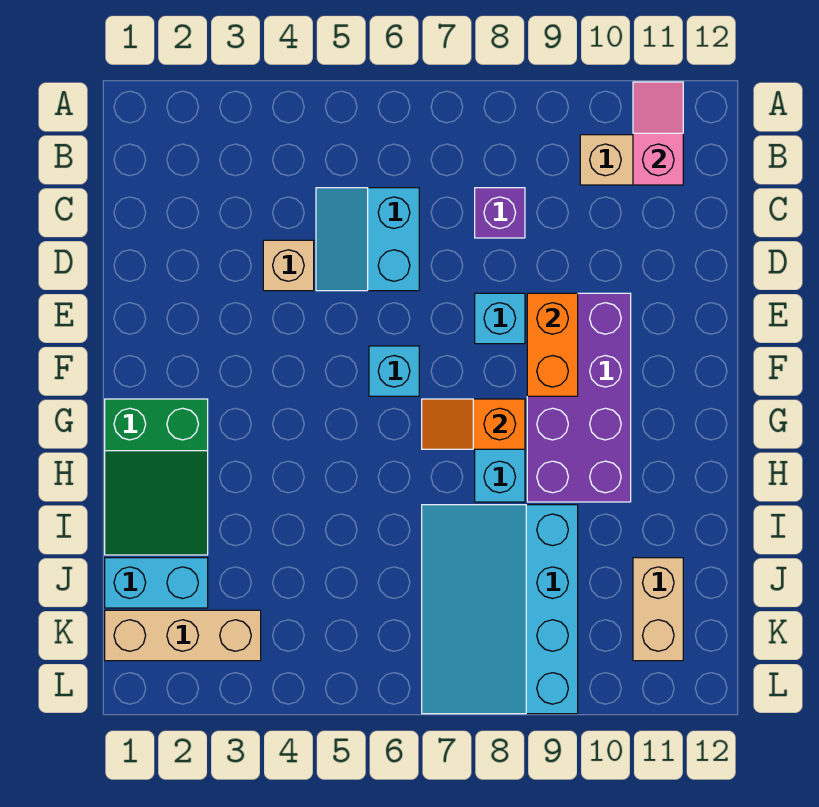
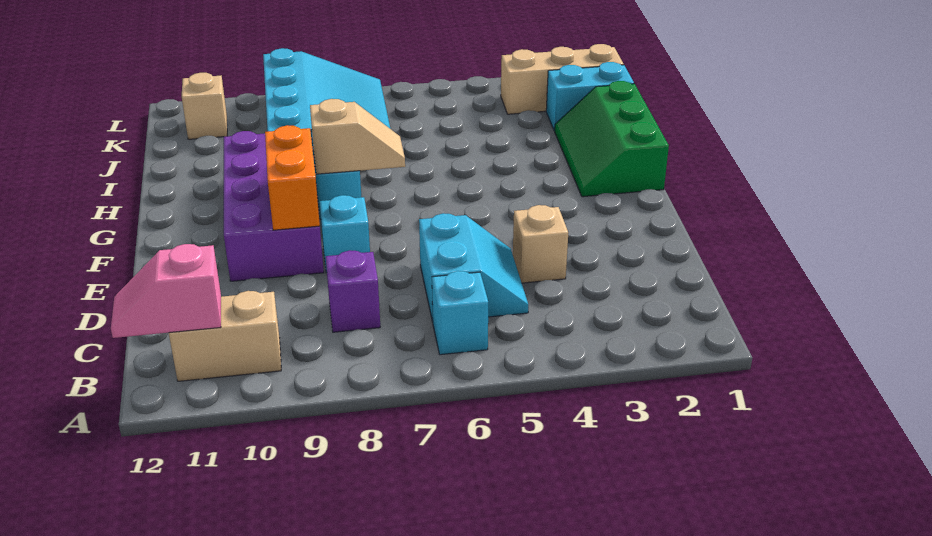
pink 1x2 slope [633,82,683,185] -> pink 1x2 slope turned to [111,244,221,338]
cyan 1x1 brick [369,346,419,396] -> cyan 1x1 brick moved to [432,271,488,355]
green 2x3 slope [105,399,208,555] -> green 2x3 slope turned to [555,81,669,197]
orange 1x2 slope [422,399,525,449] -> tan 1x2 slope [310,99,405,174]
tan 1x2 brick [633,558,683,661] -> tan 1x1 brick [182,73,227,139]

